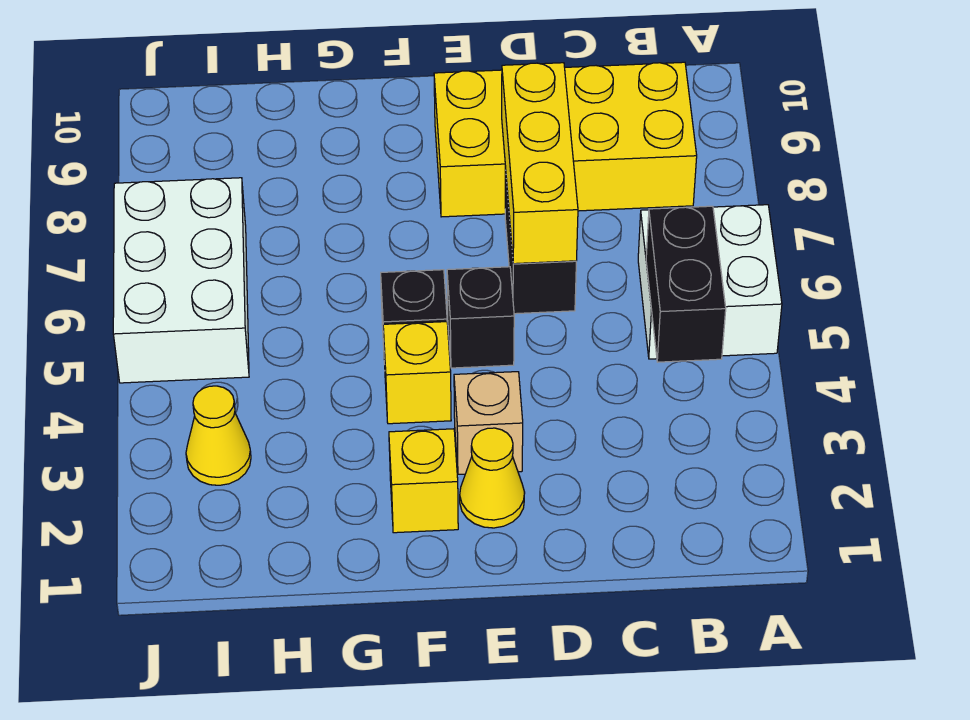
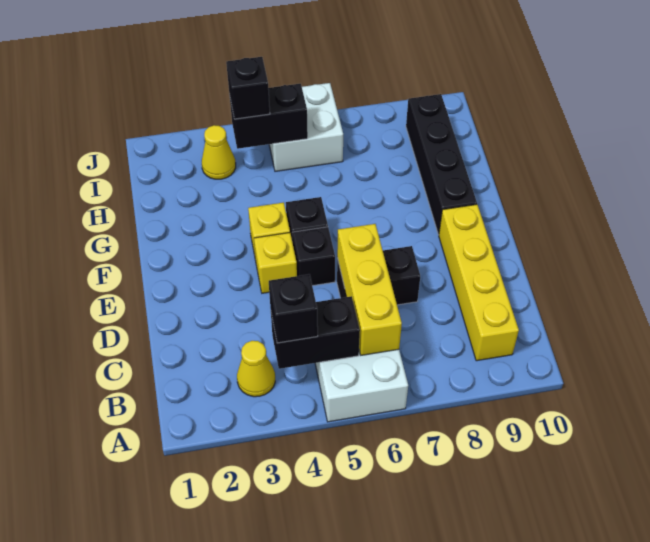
none -> black 1x1 brick [269,274,318,343]
yellow 2x4 brick [434,62,697,217] -> yellow 1x4 brick [439,204,519,361]
yellow 1x3 brick [502,63,578,264] -> yellow 1x3 brick turned to [337,224,402,355]
yellow 1x1 cone [460,428,525,528] -> yellow 1x1 cone moved to [237,341,275,397]
tan 1x1 brick [454,372,523,474] -> none
yellow 1x1 brick [389,429,458,533] -> yellow 1x1 brick moved to [254,233,297,293]
none -> black 1x4 brick [406,94,477,235]
none -> black 1x2 brick [230,84,308,149]
none -> black 1x1 brick [226,57,270,119]
white 2x3 brick [113,178,249,383] -> white 2x2 brick [269,83,343,171]

